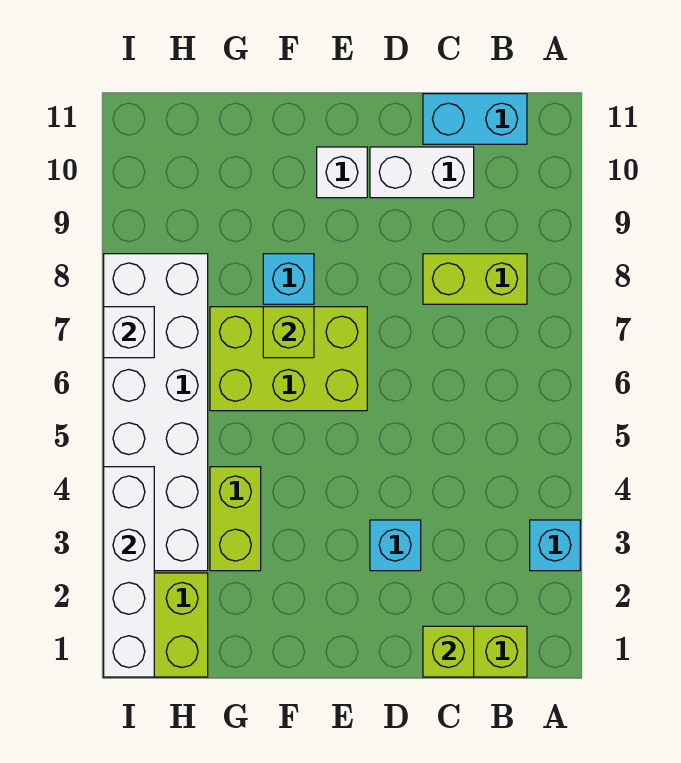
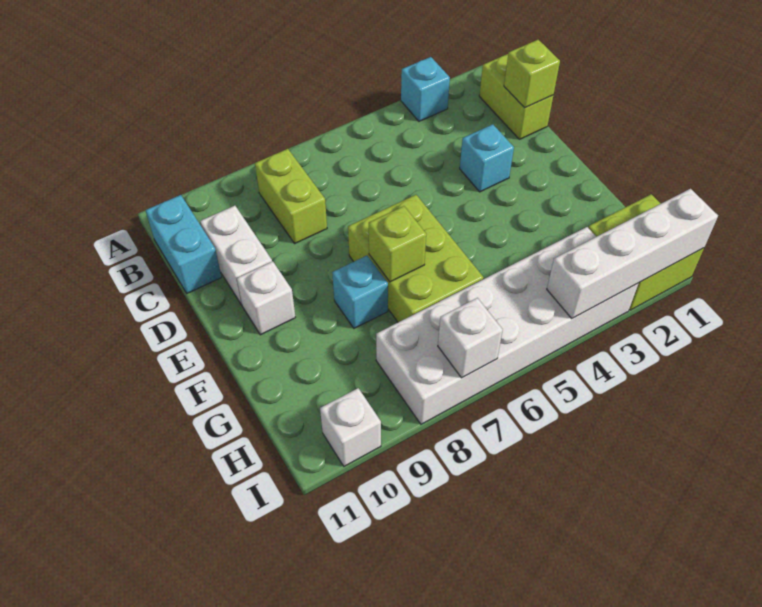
lime 1x2 brick [210,467,261,571] -> none
none -> white 1x1 brick [320,388,381,466]

